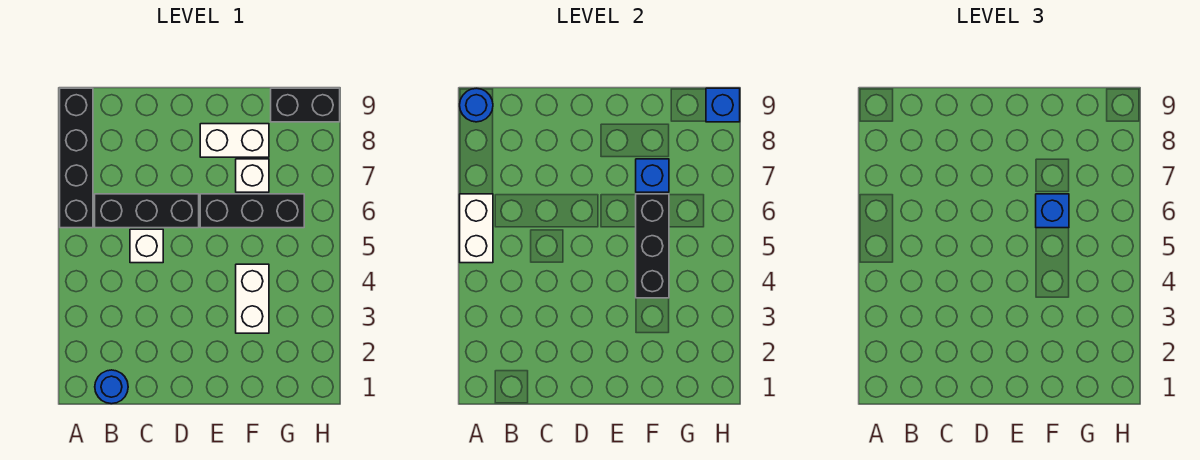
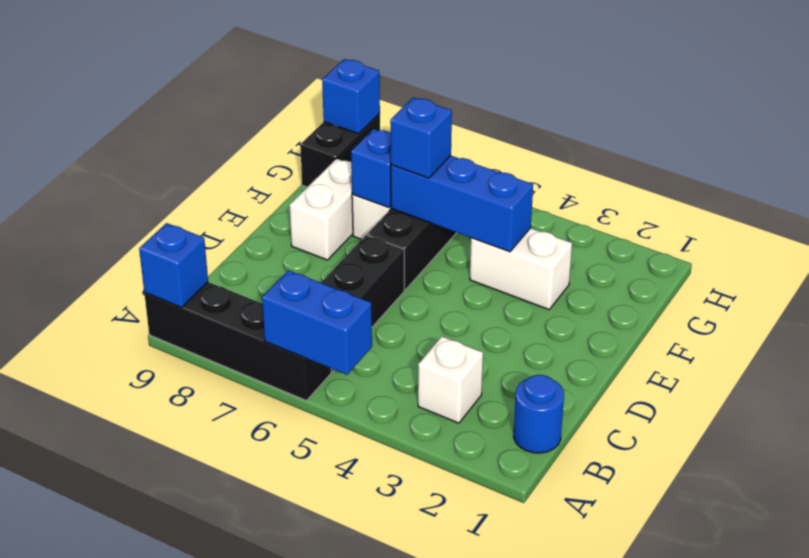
white 1x2 brick [460,194,493,263] -> blue 1x2 brick [262,270,372,375]
blue 1x1 round brick [460,88,493,122] -> blue 1x1 brick [139,223,208,307]
white 1x1 brick [130,229,163,263] -> white 1x1 brick moved to [418,336,483,423]
black 1x3 brick [636,194,669,298] -> blue 1x3 brick [391,156,533,252]

